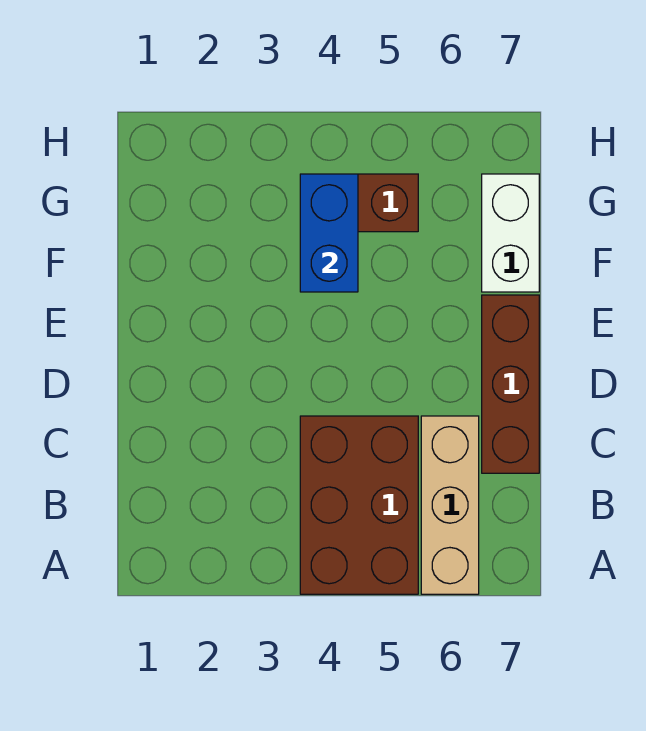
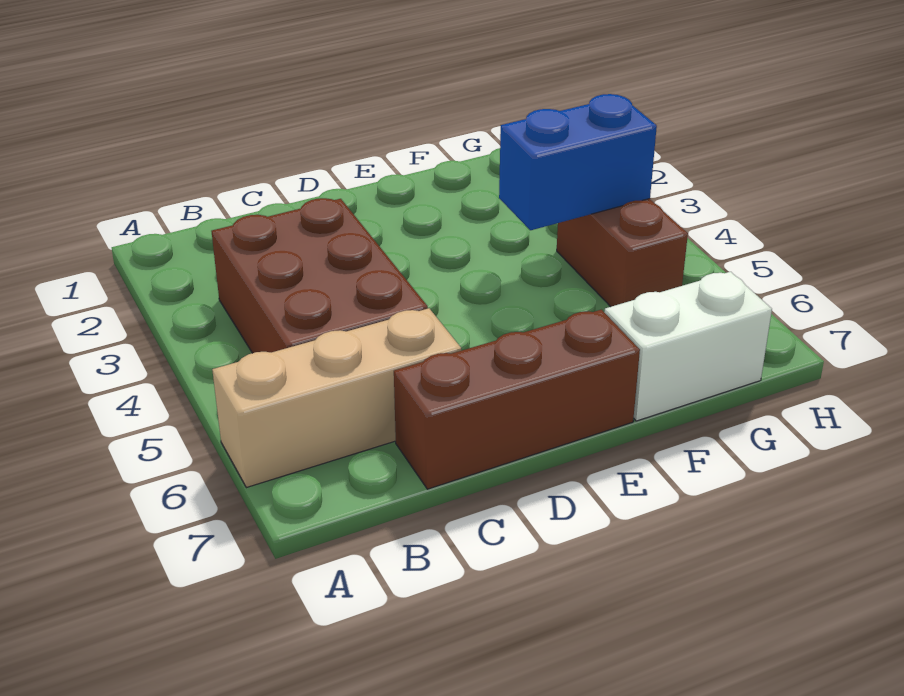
brown 2x3 brick [300,416,418,594] -> brown 2x3 brick turned to [211,198,428,353]

